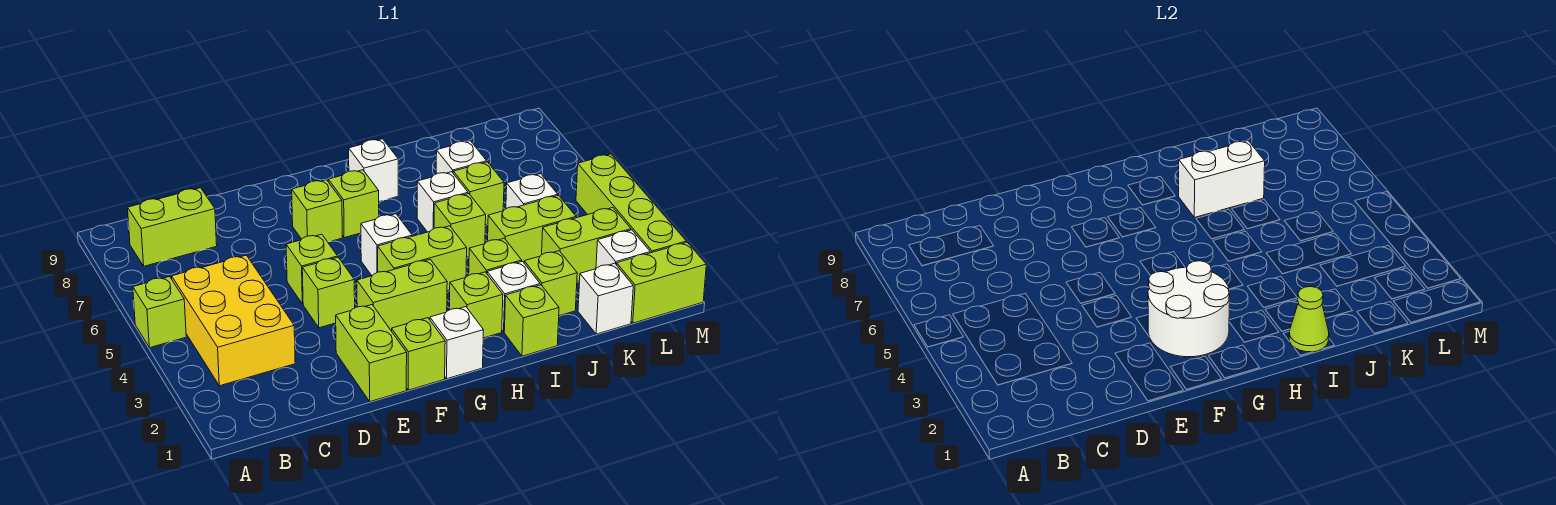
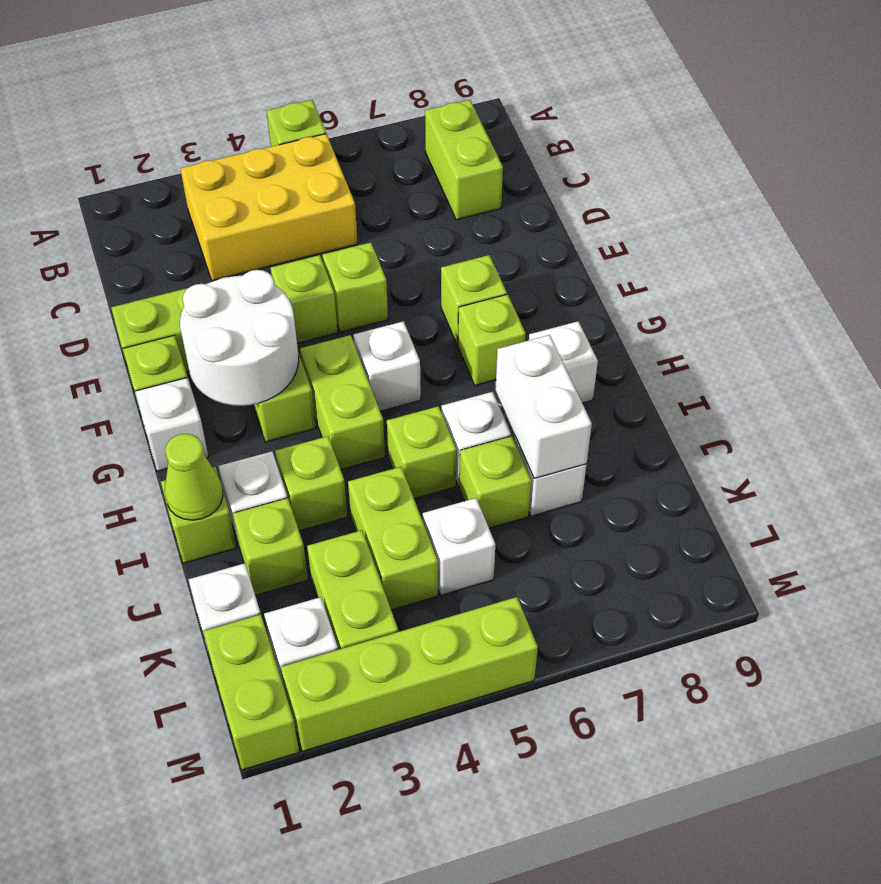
lime 1x1 brick [449,272,503,338] -> none

